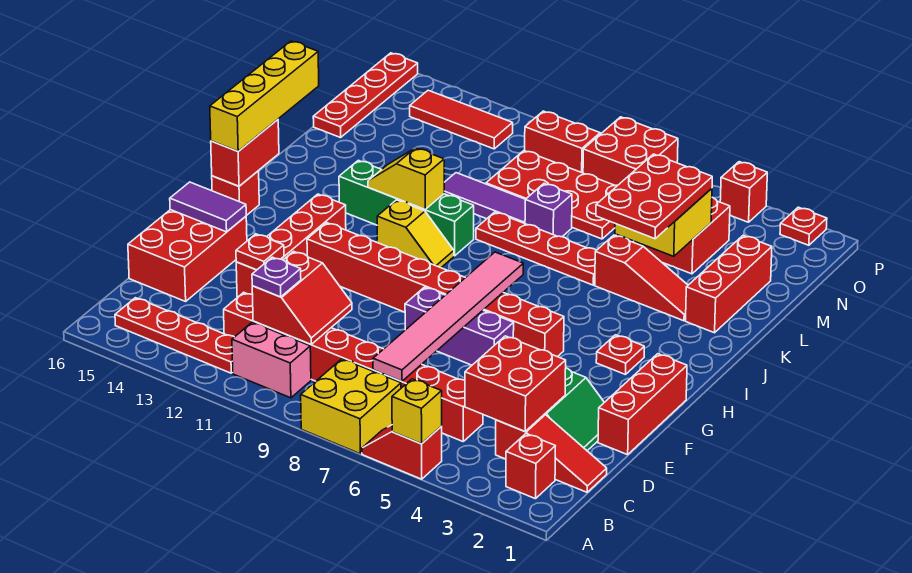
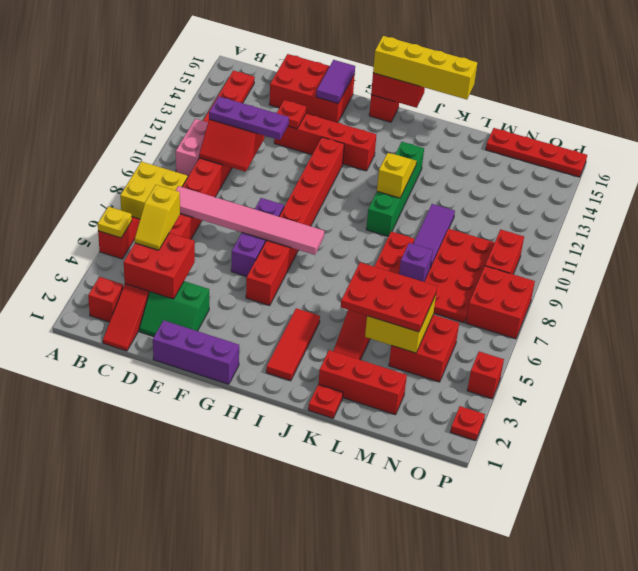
yellow 1x1 brick [392,379,442,444] -> yellow 1x1 plate [98,207,132,238]
purple 1x1 plate [252,257,301,297] -> purple 1x3 plate [209,97,289,140]
red 1x3 brick [598,354,687,455] -> purple 1x3 brick [153,320,239,384]
red 1x1 plate [596,335,644,375] -> red 1x1 plate moved to [308,384,343,418]
yellow 1x2 slope [377,200,454,268] -> yellow 1x2 slope moved to [135,185,180,250]
red 1x3 tile [410,90,513,149] -> red 1x3 tile moved to [266,308,320,381]

